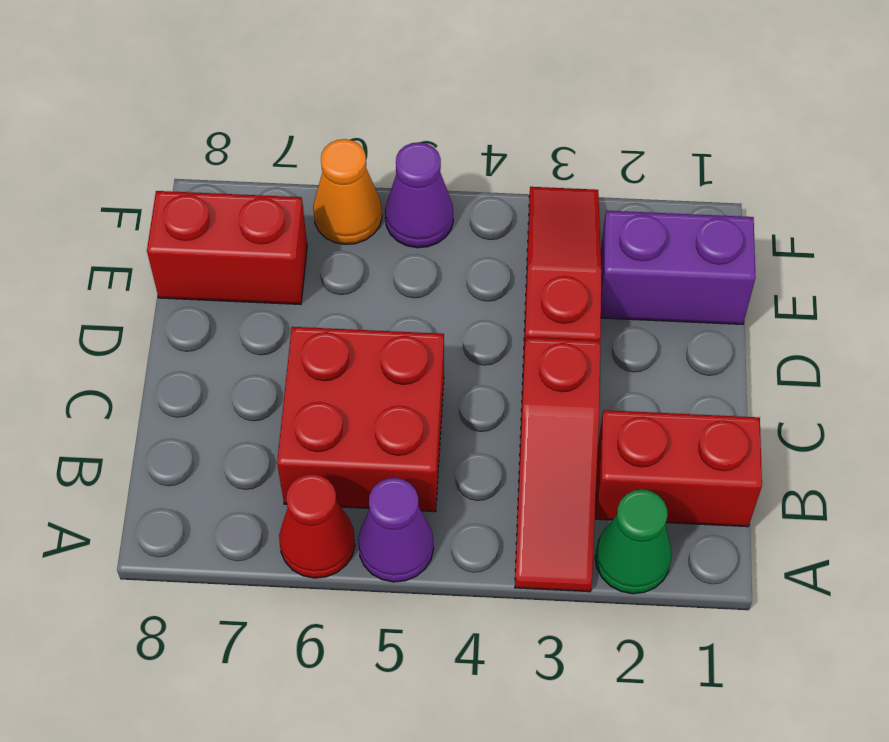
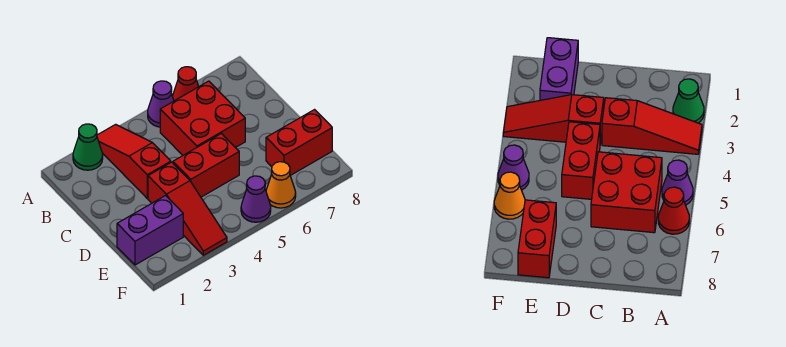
red 1x2 brick [596,410,762,527] -> red 1x2 brick moved to [173,134,239,197]

